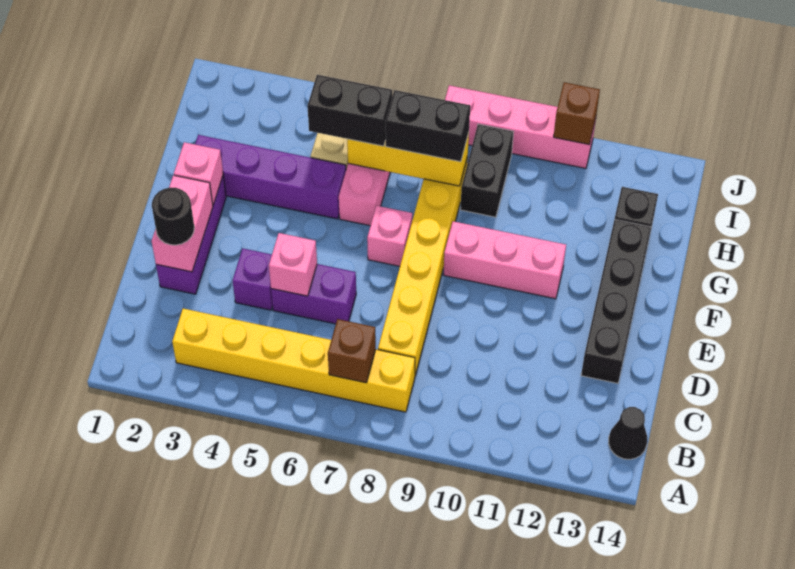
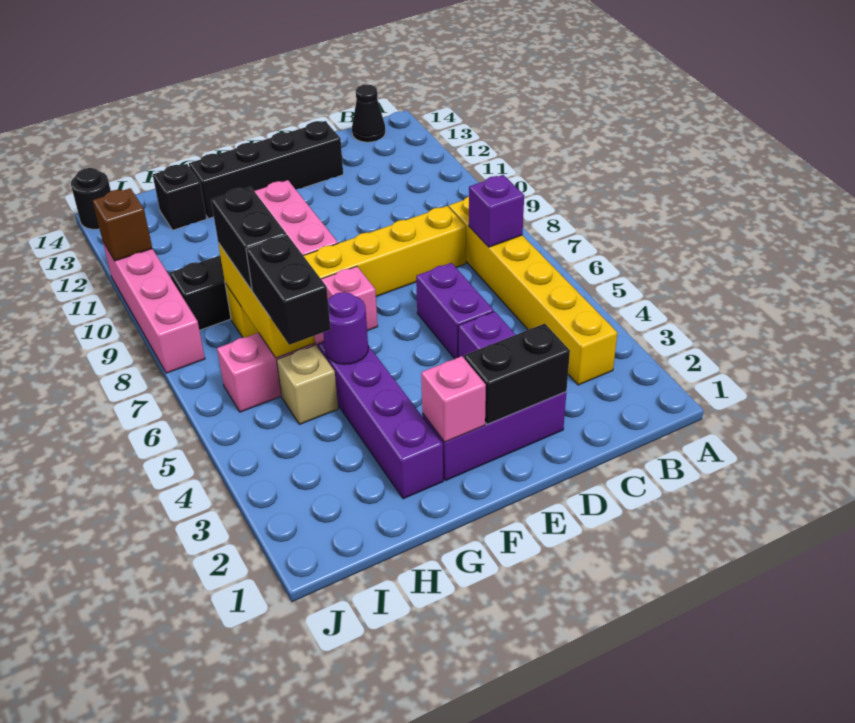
brown 1x1 brick [328,319,376,383] -> purple 1x1 brick [469,175,524,247]
pink 1x2 brick [152,175,213,272] -> black 1x2 brick [464,324,570,424]
black 1x1 round brick [152,187,194,245] -> black 1x1 round brick moved to [71,168,111,229]
pink 1x1 brick [269,233,317,296] -> none
none -> purple 1x1 round brick [323,292,368,364]

